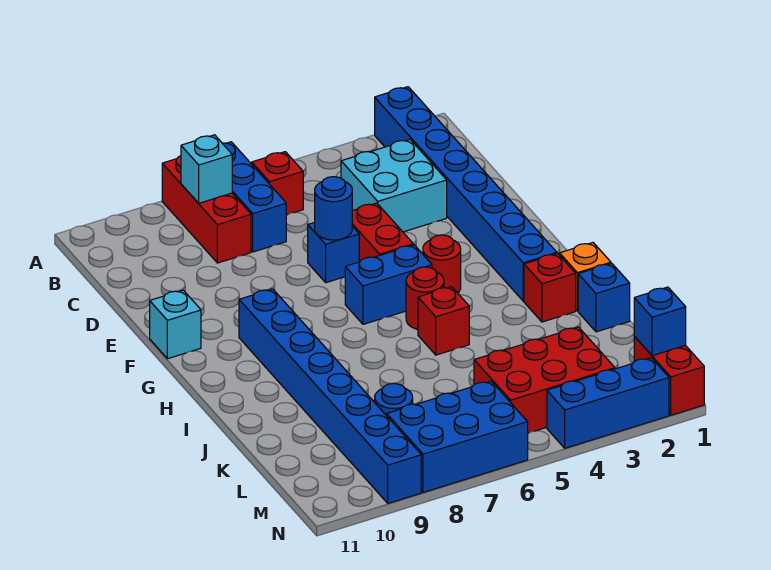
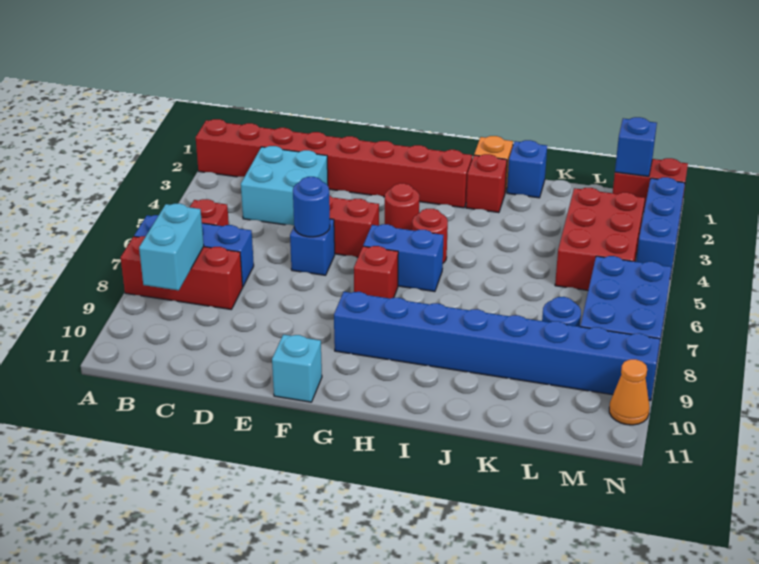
blue 1x8 brick [375,87,557,301] -> red 1x8 brick [196,119,472,208]
cyan 1x1 brick [181,135,232,203] -> cyan 1x2 brick [139,203,204,290]
blue 1x2 brick [345,245,432,324] -> blue 1x2 brick turned to [363,224,443,292]
red 1x1 brick [418,287,469,355] -> red 1x1 brick moved to [354,246,398,299]
none -> orange 1x1 cone [609,359,650,425]

